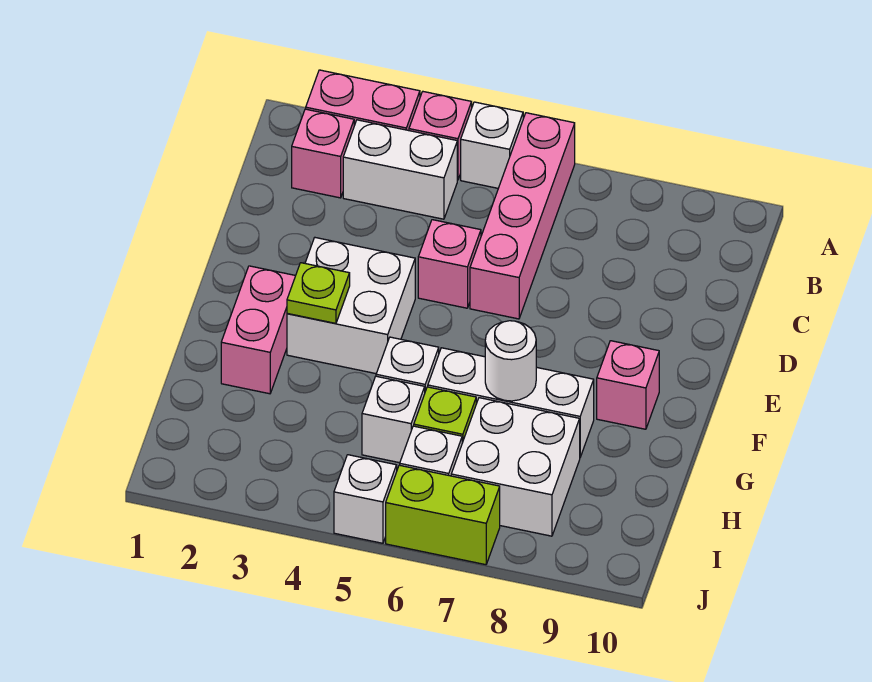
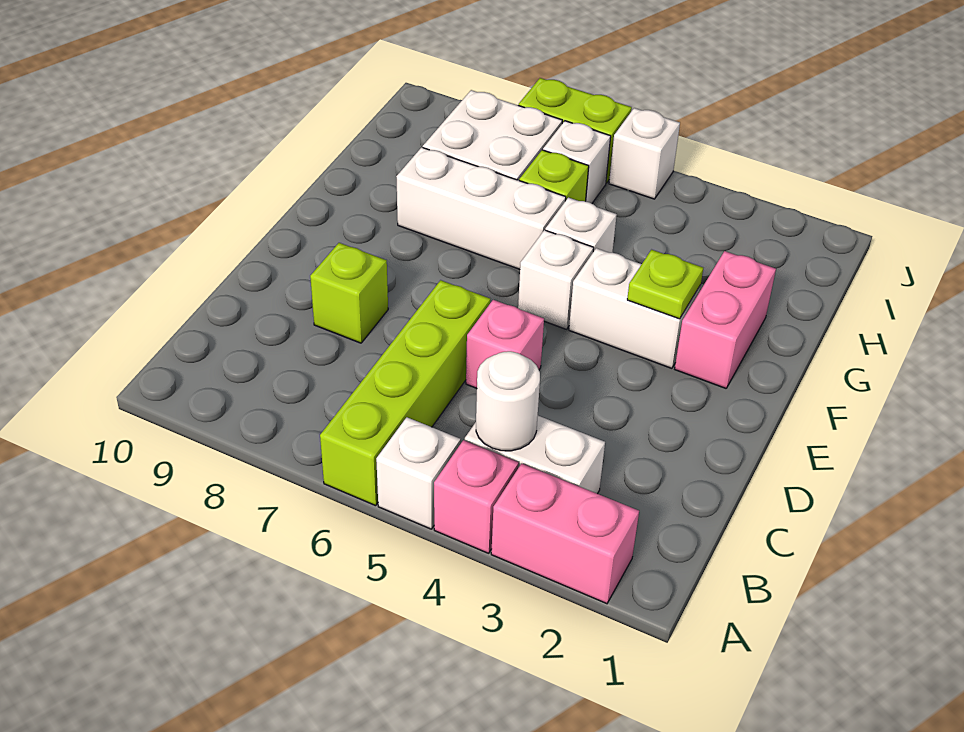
pink 1x4 brick [470,113,575,319] -> lime 1x4 brick [320,280,490,506]
pink 1x1 brick [292,109,354,198] -> none
none -> lime 1x1 brick [310,243,388,343]
white 2x2 brick [287,238,415,374] -> white 1x2 brick [569,248,701,368]
pink 1x1 brick [597,341,659,429] -> none
white 1x1 round brick [485,321,536,401] -> white 1x1 round brick moved to [476,351,540,451]
white 1x1 brick [362,376,425,463] -> white 1x1 brick moved to [518,230,593,329]

